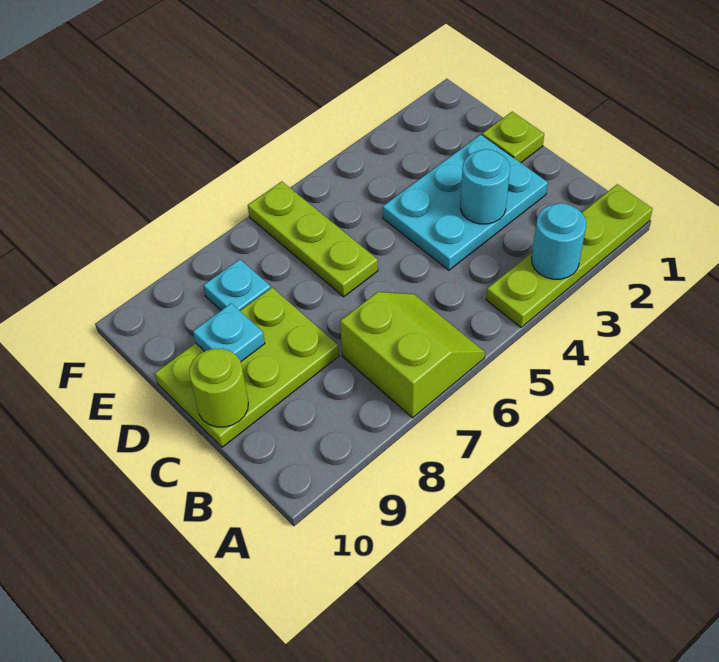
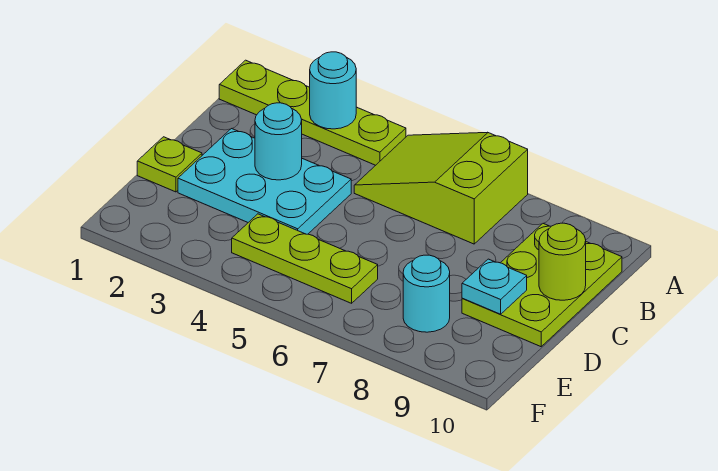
lime 2x2 slope [340,292,485,418] -> lime 2x3 slope [354,132,528,244]
lime 2x3 plate [155,288,339,447] -> lime 2x3 plate turned to [462,223,622,347]
lime 1x3 plate [248,182,378,297] -> lime 1x3 plate turned to [232,214,378,303]
cyan 1x1 plate [203,259,271,311] -> cyan 1x1 round brick [403,255,450,332]

